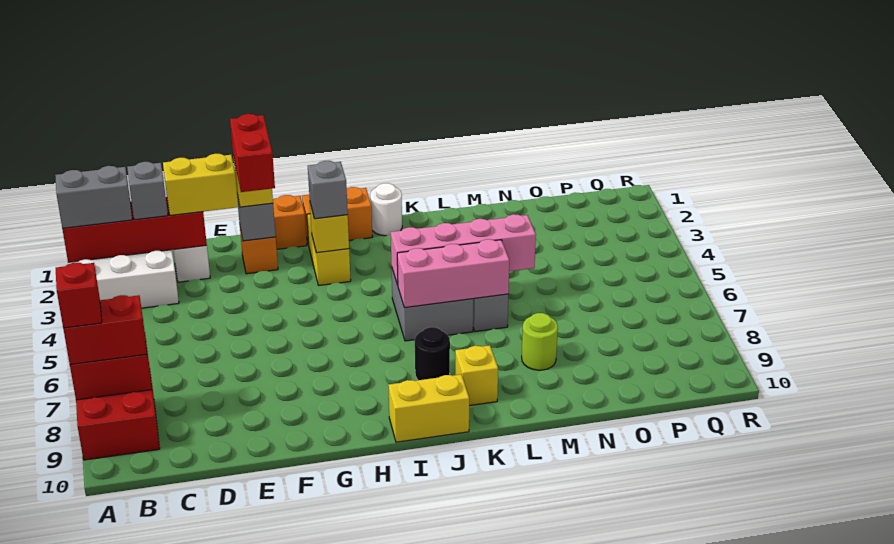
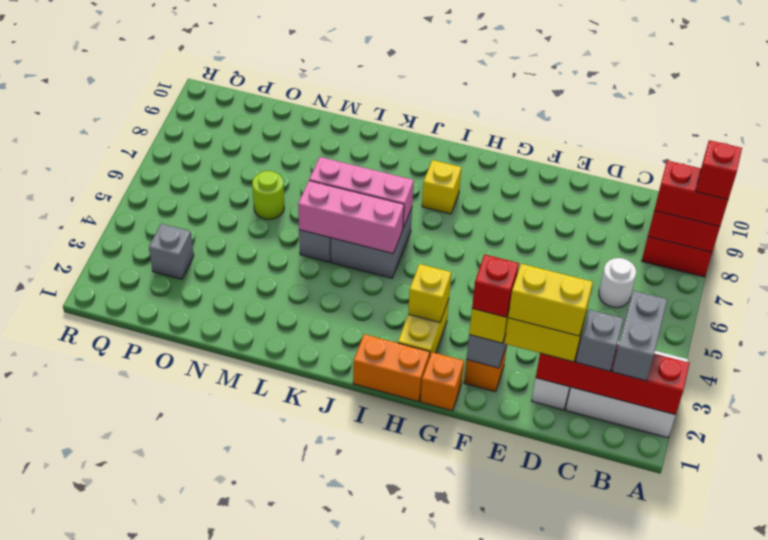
grey 1x2 brick [55,166,132,228] -> grey 1x2 brick turned to [612,291,667,381]
red 1x2 brick [230,114,275,192] -> red 1x1 brick [472,254,519,317]
grey 1x1 brick [308,161,348,219] -> grey 1x1 brick moved to [149,224,194,279]
yellow 1x2 brick [388,374,469,442] -> yellow 1x2 brick moved to [508,264,593,336]
white 1x1 round brick [370,183,402,236] -> white 1x1 round brick moved to [599,258,636,308]
pink 1x4 brick [391,214,536,285] -> pink 1x3 brick [298,181,404,254]
black 1x1 round brick [415,327,450,380] -> none
yellow 1x1 brick [455,345,498,406] -> yellow 1x1 brick moved to [422,160,461,214]
lime 1x1 round brick [522,313,558,370] -> lime 1x1 round brick moved to [252,171,284,219]

